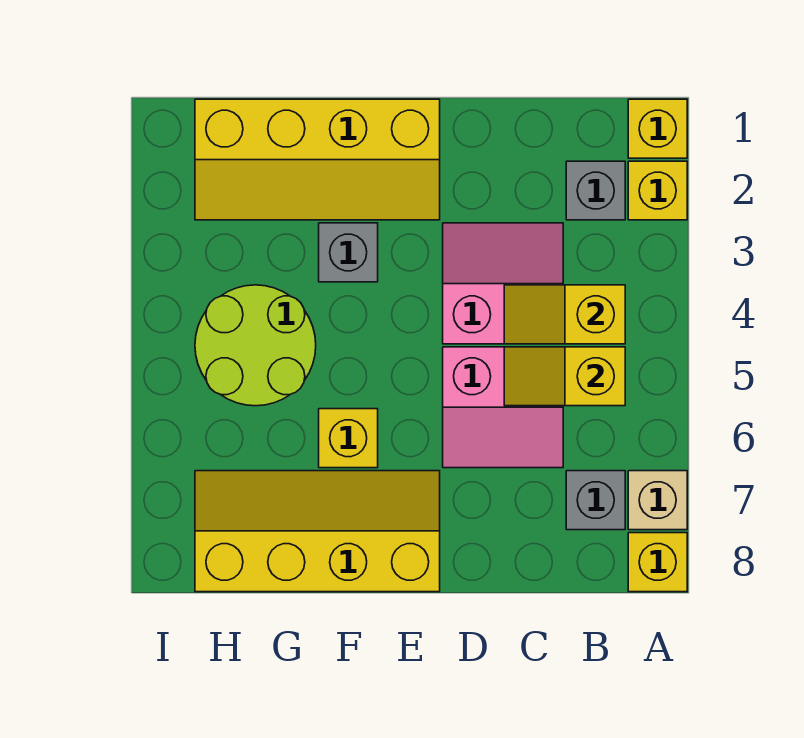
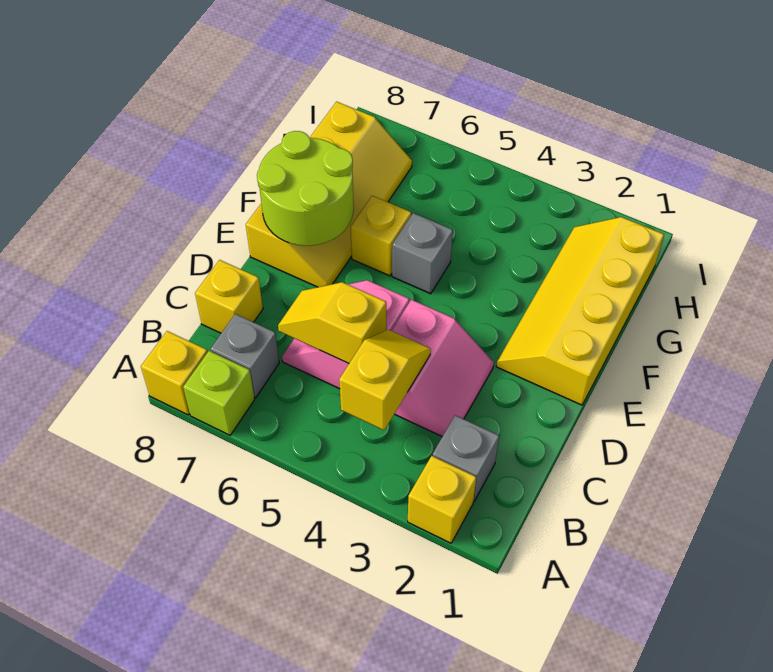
yellow 1x1 brick [628,99,687,158] -> yellow 1x1 brick moved to [195,260,263,333]
tan 1x1 brick [628,471,687,530] -> lime 1x1 brick [183,351,255,435]
yellow 1x2 slope [504,347,625,406] -> yellow 1x2 slope turned to [278,282,386,363]
grey 1x1 brick [319,223,378,282] -> grey 1x1 brick moved to [392,213,453,294]
lime 2x2 round brick [195,285,316,406] -> lime 2x2 round brick moved to [257,131,354,246]

